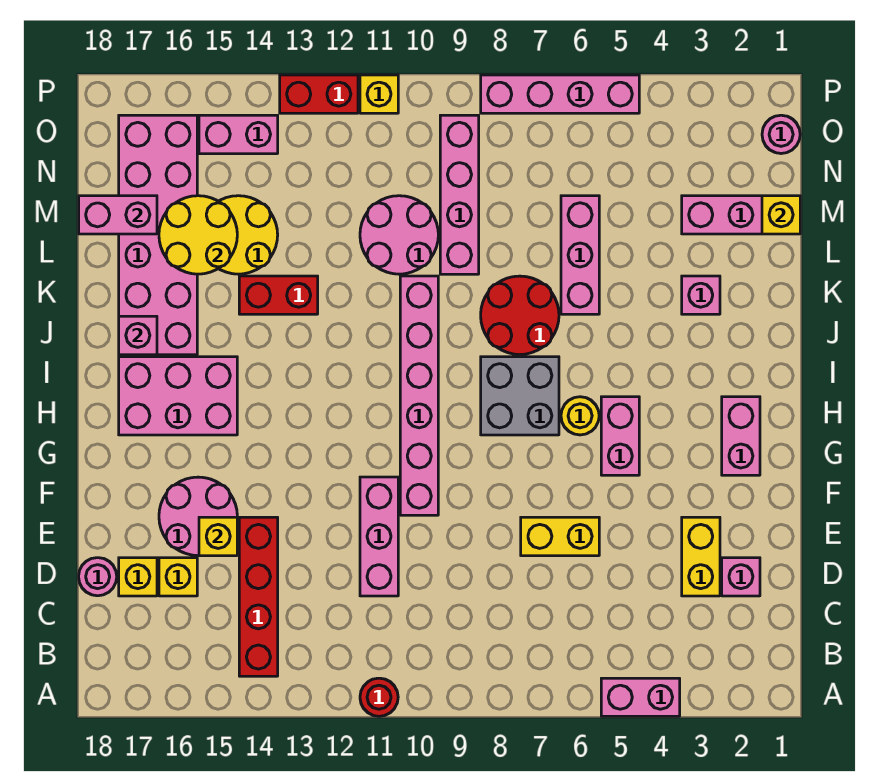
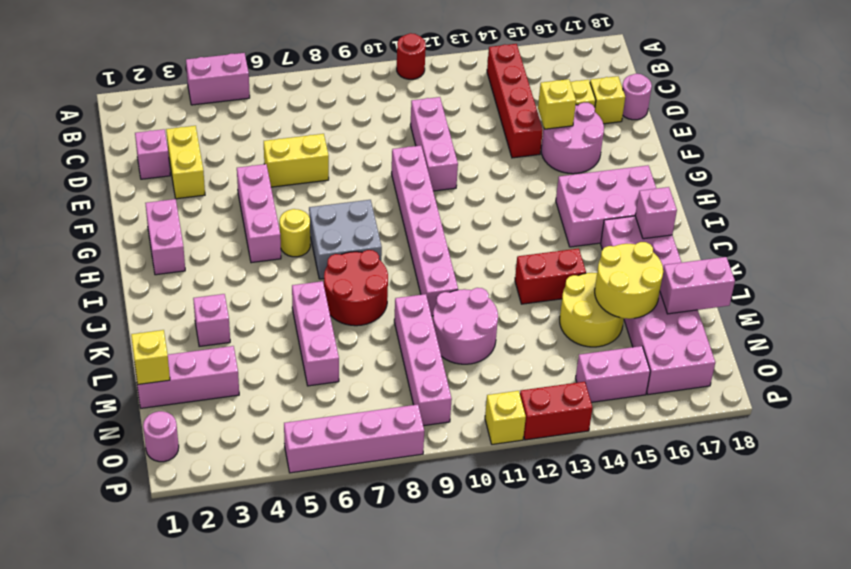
pink 1x2 brick [601,397,639,475] -> pink 1x3 brick [237,164,281,263]

